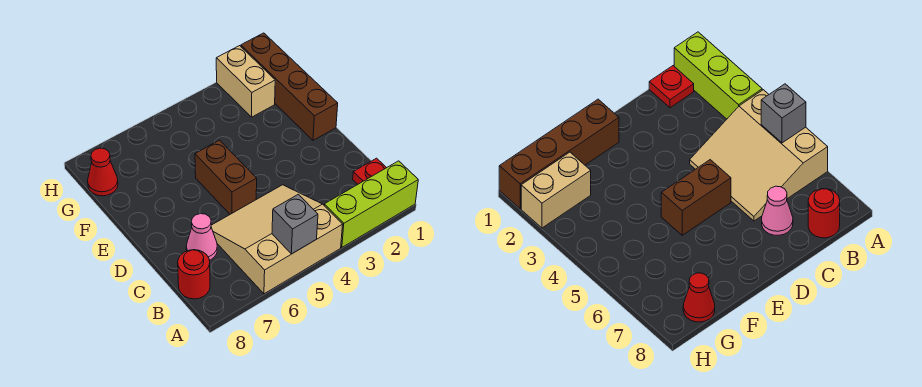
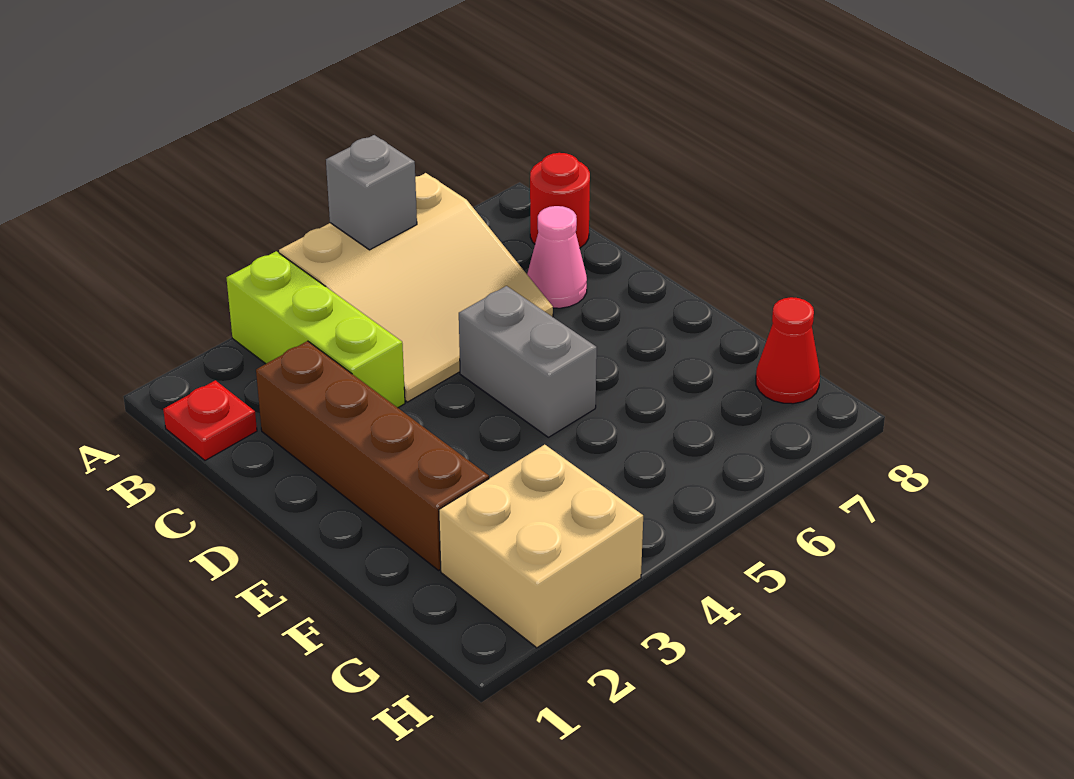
lime 1x3 brick [324,161,418,247] -> lime 1x3 brick turned to [227,251,405,408]
brown 1x2 brick [195,140,257,214] -> grey 1x2 brick [459,286,597,437]
brown 1x4 brick [241,33,338,140] -> brown 1x4 brick moved to [256,341,489,570]
tan 1x2 brick [216,46,275,117] -> tan 2x2 brick [439,445,643,648]

